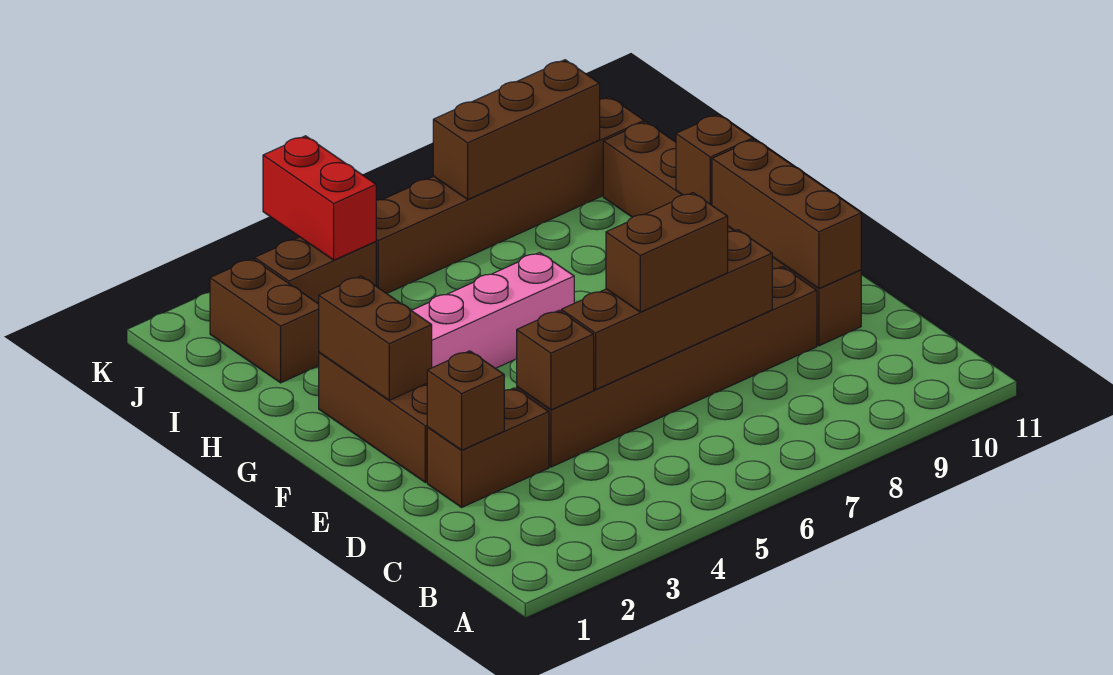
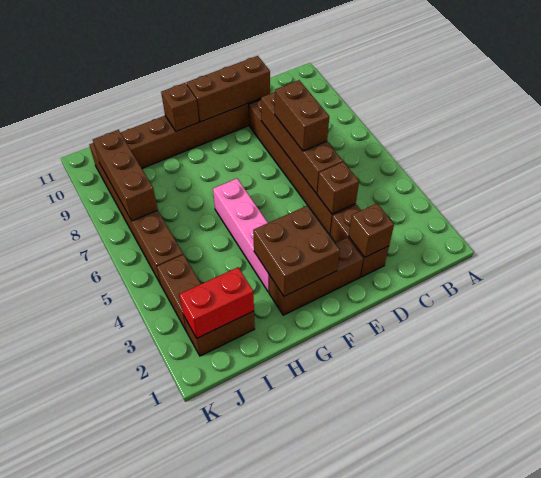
brown 1x2 brick [319,276,432,400] -> brown 2x2 brick [253,206,340,296]
red 1x2 brick [263,136,376,260] -> red 1x2 brick moved to [179,267,254,338]

